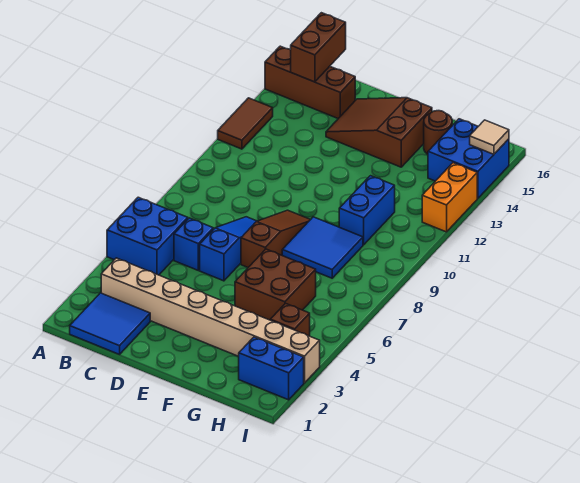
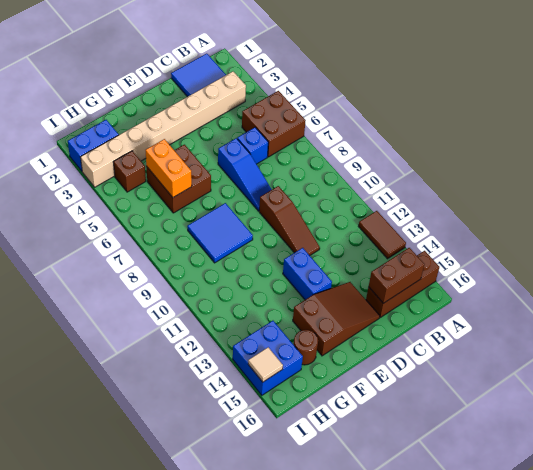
blue 2x2 brick [107,197,188,275] -> brown 2x2 brick [242,91,306,157]
brown 1x2 brick [291,13,346,82] -> brown 1x2 brick turned to [369,248,424,303]
brown 1x3 slope [241,210,311,267] -> brown 1x3 slope moved to [259,186,320,255]
blue 1x2 brick [339,176,395,245] -> blue 1x2 brick moved to [283,248,332,300]
orange 1x2 brick [422,163,477,232] -> orange 1x2 brick moved to [146,139,192,197]

